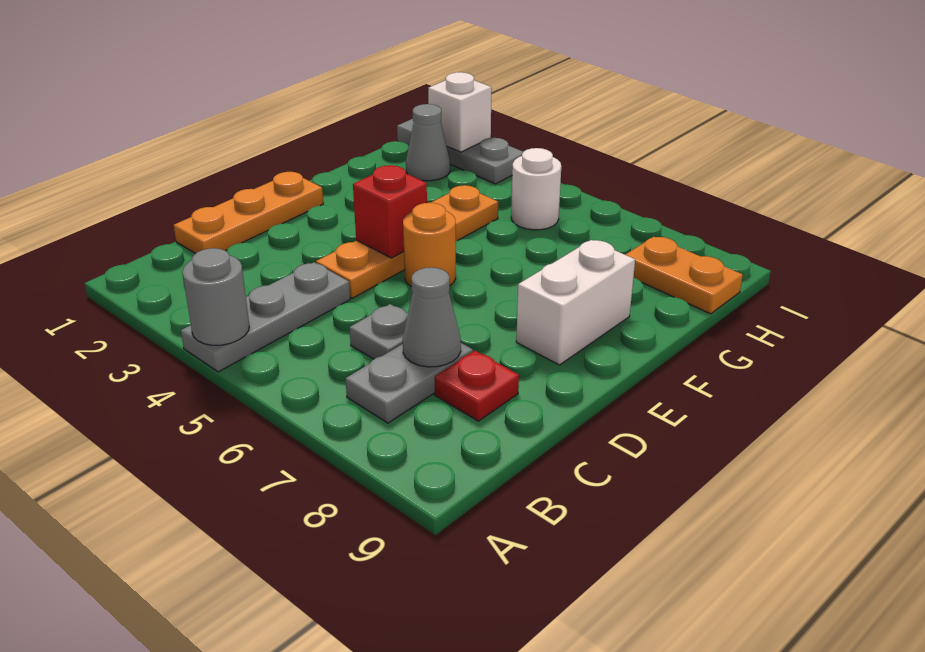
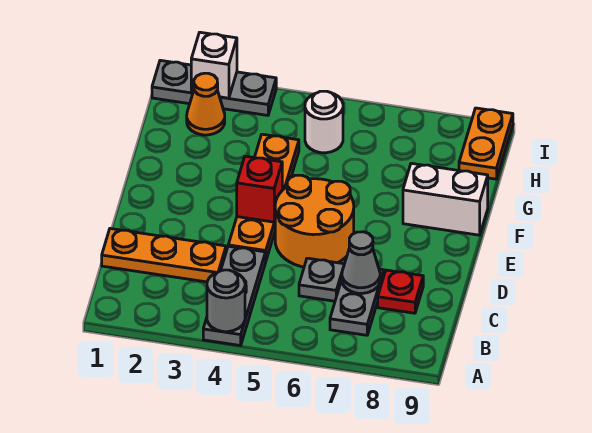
orange 1x3 plate [174,172,323,254] -> orange 1x3 plate turned to [102,229,226,282]
orange 1x1 round brick [403,203,456,287] -> orange 2x2 round brick [275,175,354,267]
white 1x2 brick [516,240,635,365] -> white 1x2 brick turned to [403,163,488,235]
grey 1x1 cone [406,104,450,181] -> orange 1x1 cone [187,73,225,135]
orange 1x2 plate [625,237,743,314] -> orange 1x2 plate turned to [459,108,513,179]

